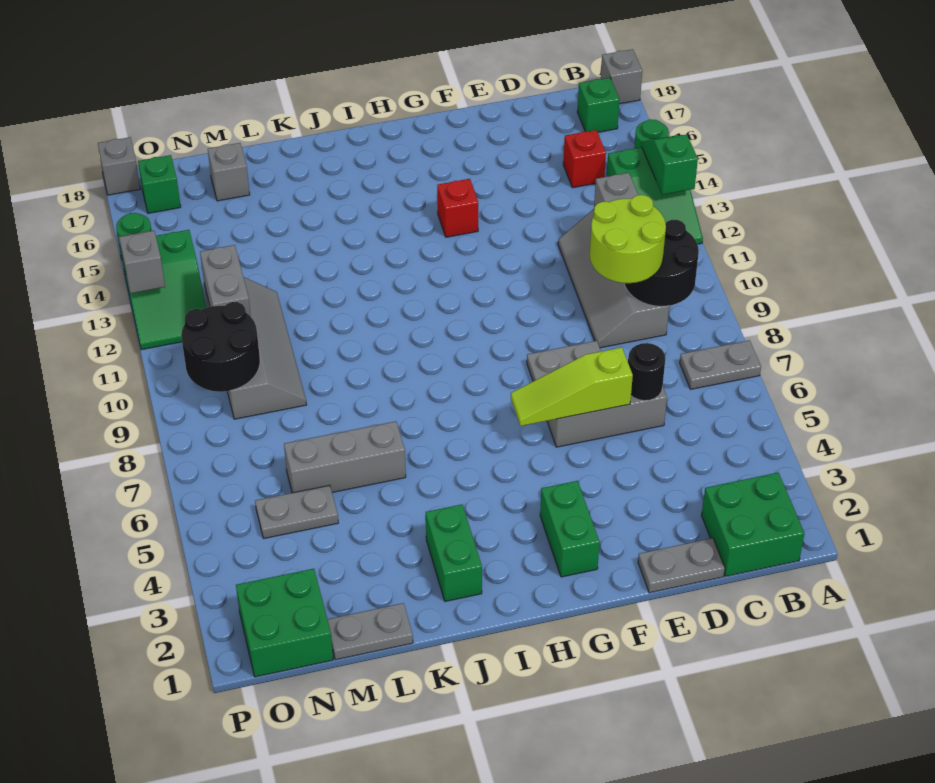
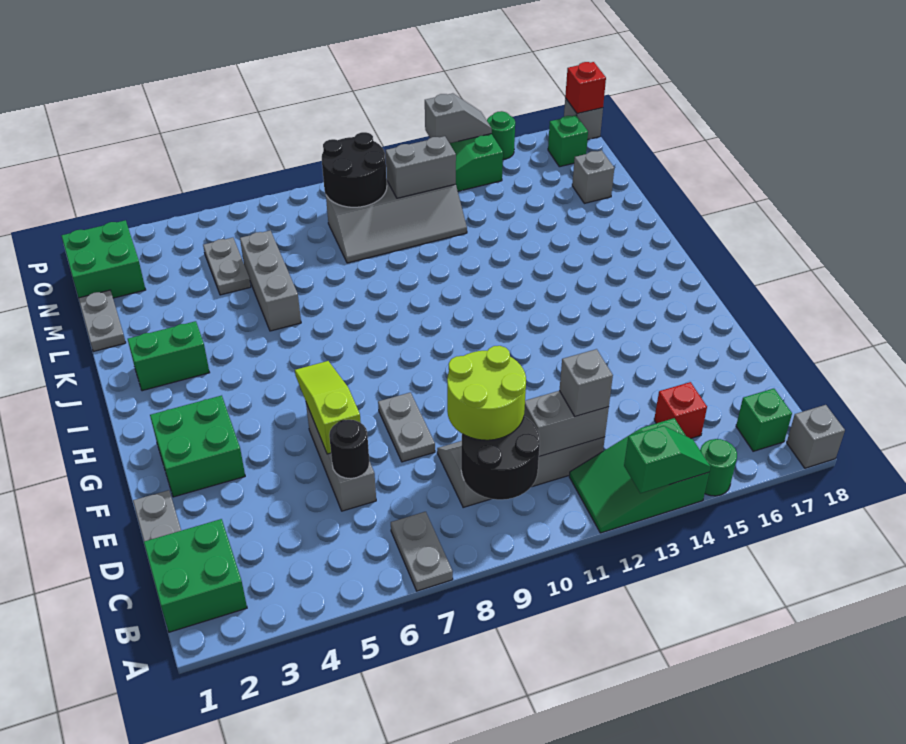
none -> grey 1x1 brick [559,349,613,416]
green 1x2 brick [540,481,599,577] -> green 2x2 brick [150,395,245,497]
red 1x1 brick [437,179,478,237] -> red 1x1 brick moved to [565,62,606,114]

